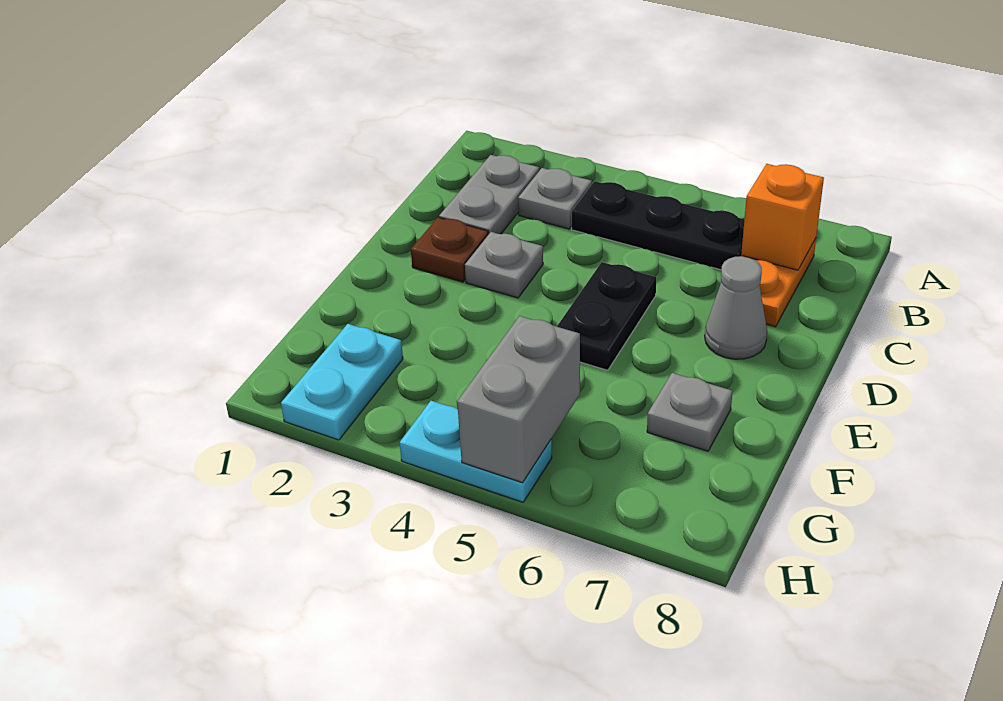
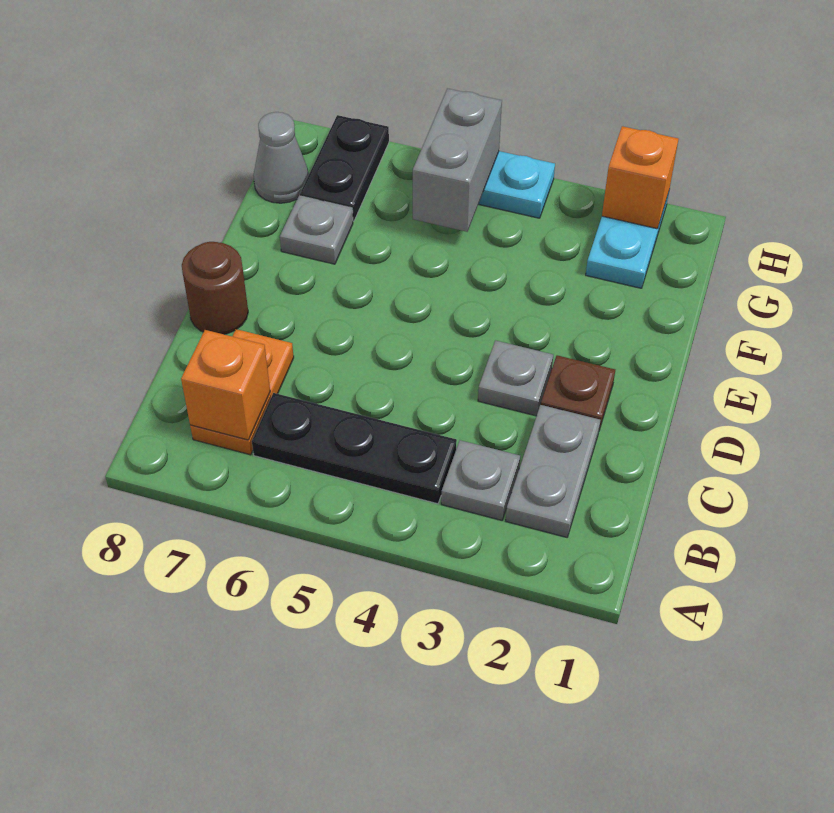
black 1x2 plate [557,262,656,370] -> black 1x2 plate moved to [300,115,389,221]
grey 1x1 cone [705,256,767,359] -> grey 1x1 cone moved to [253,112,309,203]
none -> brown 1x1 round brick [182,242,248,334]
none -> orange 1x1 brick [602,126,678,229]

